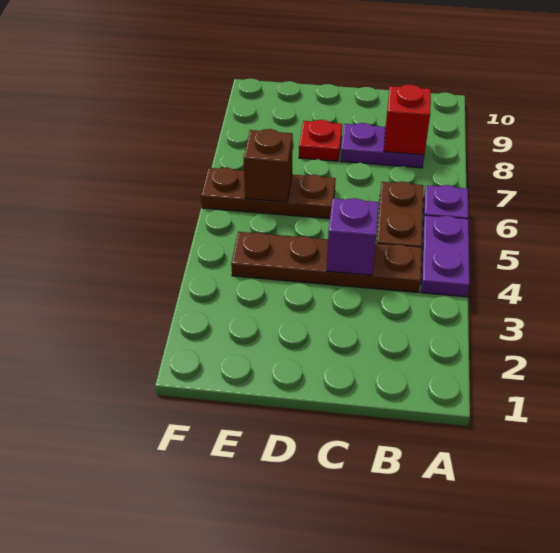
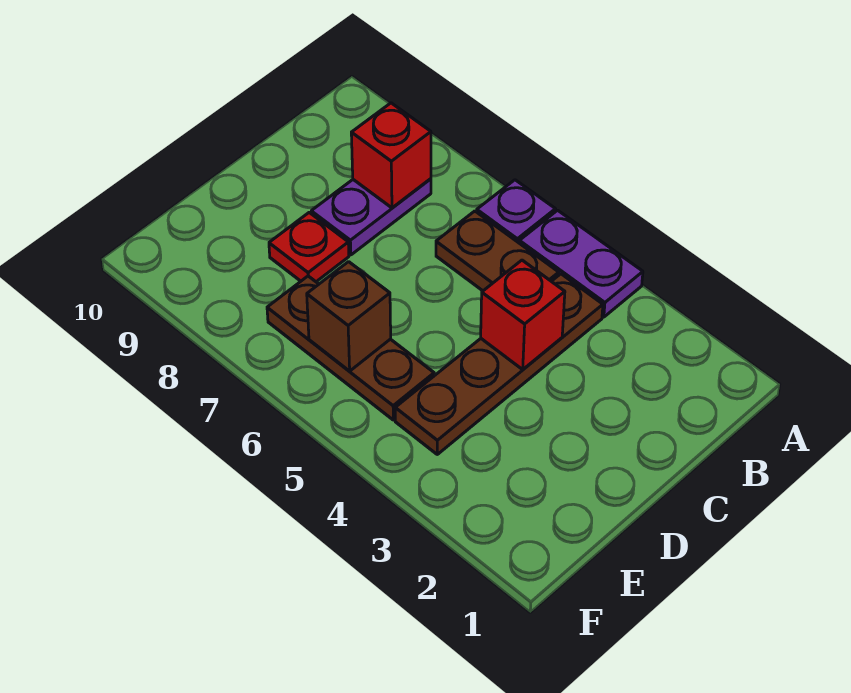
purple 1x1 brick [327,198,379,275] -> red 1x1 brick [481,260,565,369]
brown 1x3 plate [201,167,336,219] -> brown 1x3 plate turned to [267,276,434,420]

